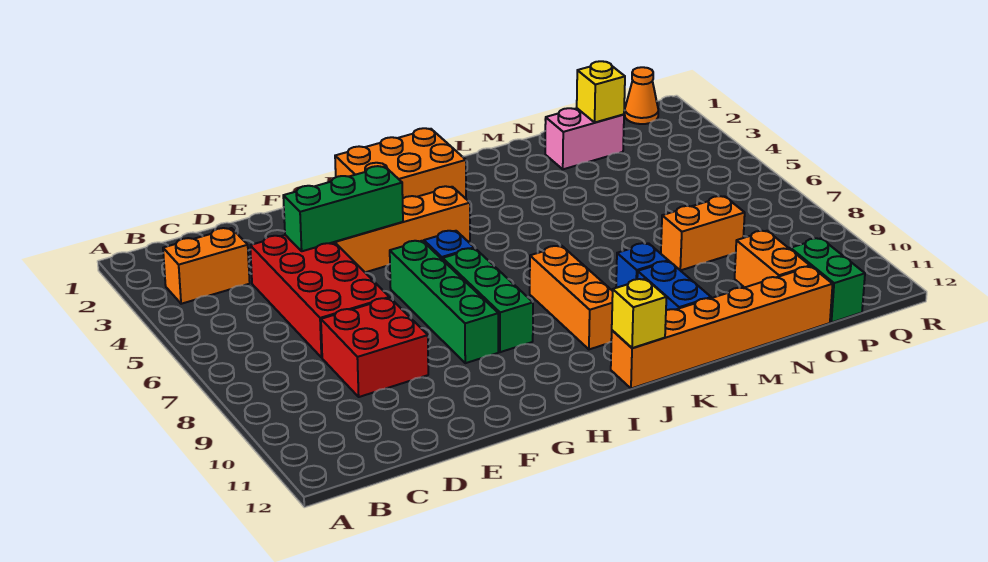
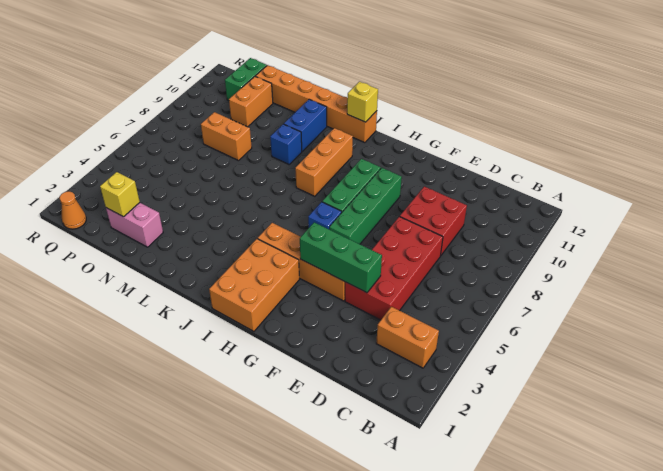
orange 2x3 brick [335,128,466,198] -> orange 2x3 brick turned to [209,239,299,331]

